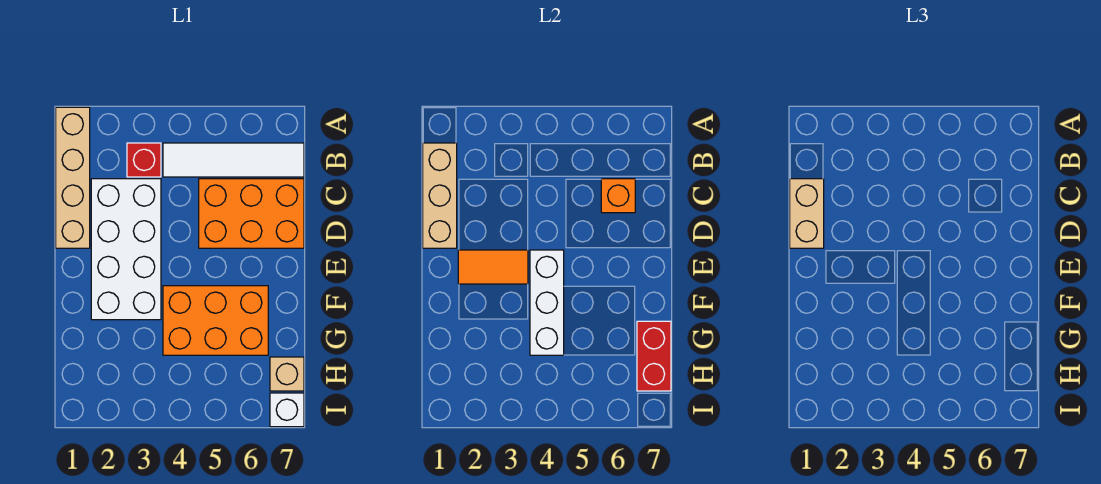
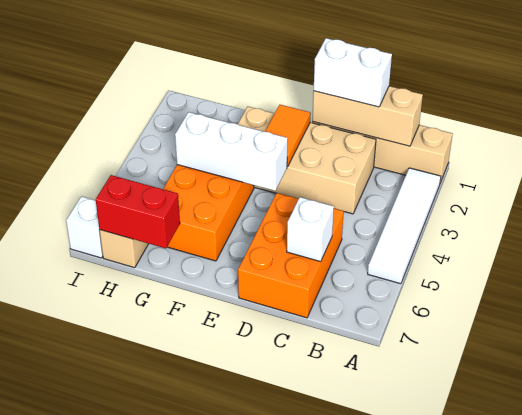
red 1x1 brick [127,143,161,177] -> none
white 1x4 tile [163,143,304,177] -> white 1x4 tile moved to [368,168,441,284]
tan 1x2 brick [790,179,824,248] -> white 1x2 brick [314,38,392,107]
white 2x4 brick [91,179,161,320] -> tan 2x4 brick [238,107,376,214]
orange 1x1 brick [601,179,635,213] -> white 1x1 brick [287,197,334,262]

